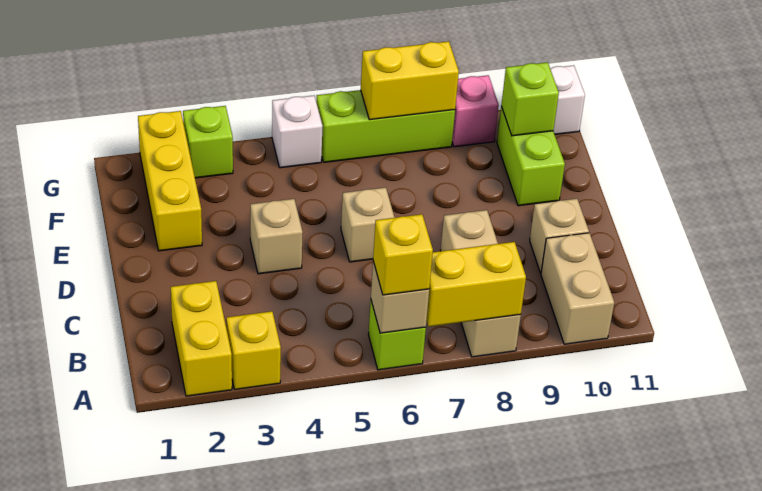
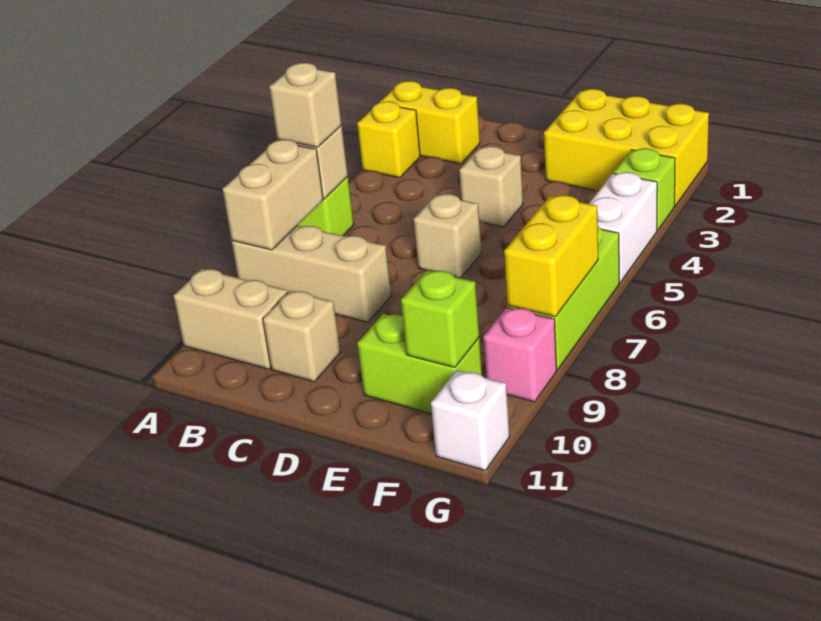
yellow 1x1 brick [373,214,433,295] -> tan 1x1 brick [269,63,342,147]
yellow 1x2 brick [426,242,526,327] -> tan 1x2 brick [223,140,323,250]
yellow 1x3 brick [138,111,202,251] -> yellow 2x3 brick [544,89,709,206]
white 1x1 brick [272,96,323,168] -> white 1x2 brick [589,172,657,283]

